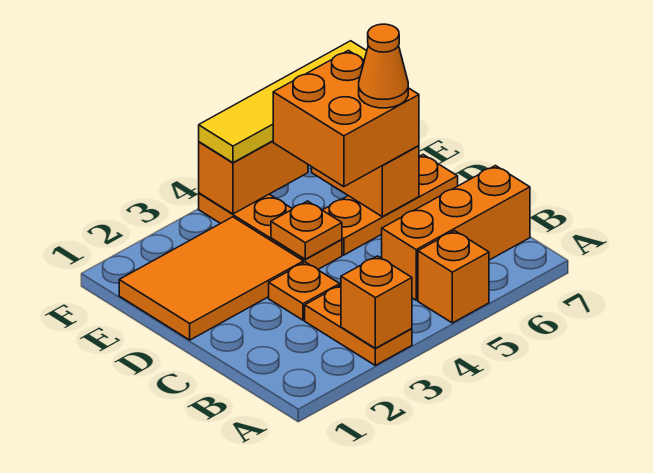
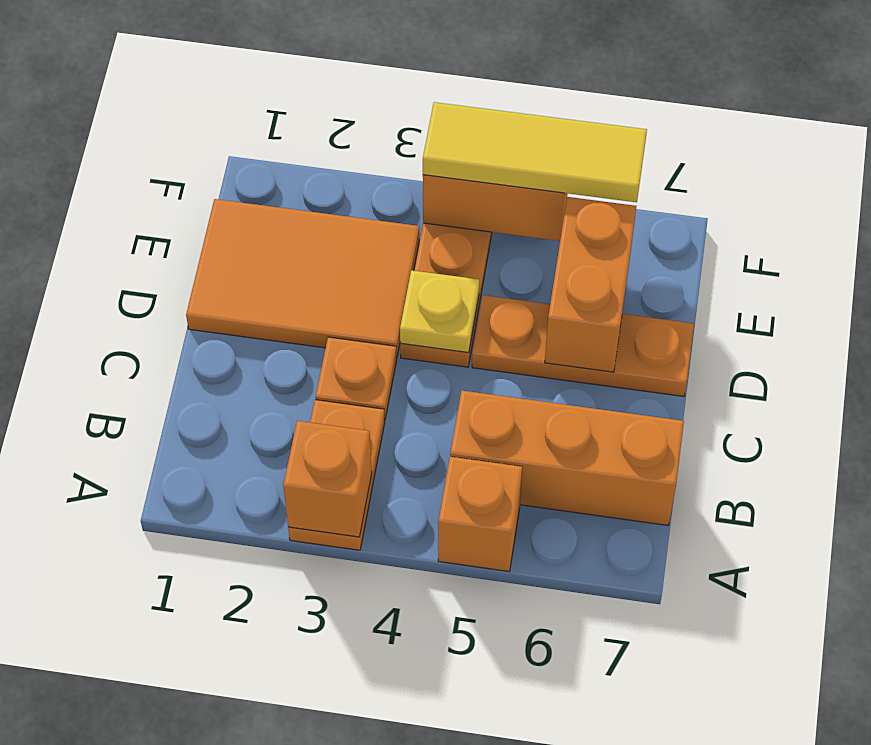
orange 1x1 plate [271,201,342,259] -> yellow 1x1 plate [400,270,479,353]
orange 2x2 brick [273,50,419,187] -> none
orange 1x1 cone [359,24,408,108] -> none
yellow 1x4 tile [199,41,367,163] -> yellow 1x3 tile [423,102,647,202]

